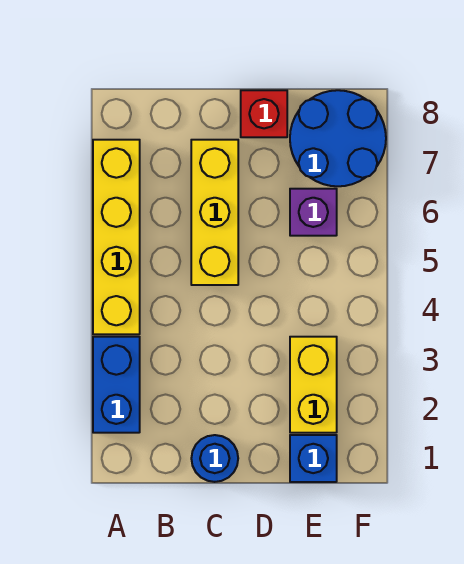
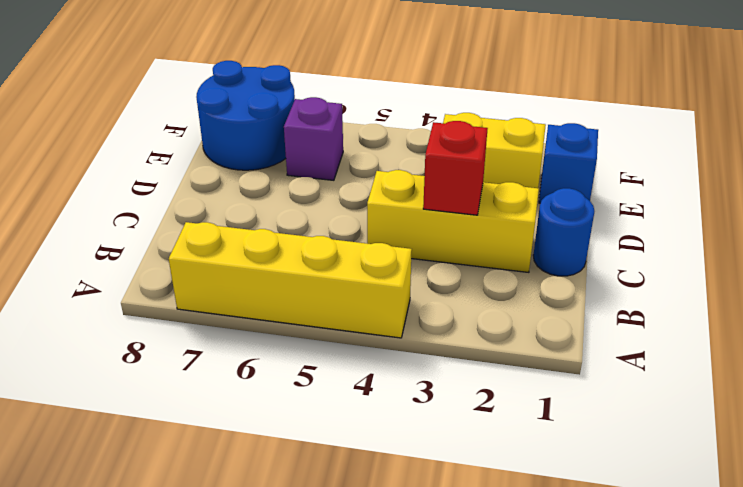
blue 1x2 brick [93,337,140,433] -> none
yellow 1x3 brick [191,140,238,285] -> yellow 1x3 brick moved to [367,170,539,272]
red 1x1 brick [241,90,287,137] -> red 1x1 brick moved to [423,121,488,215]

